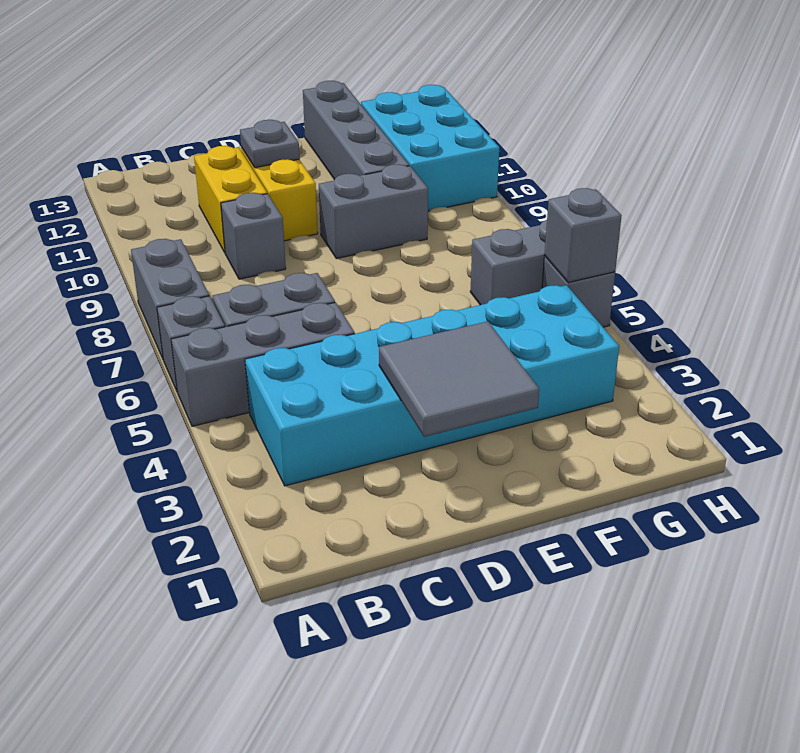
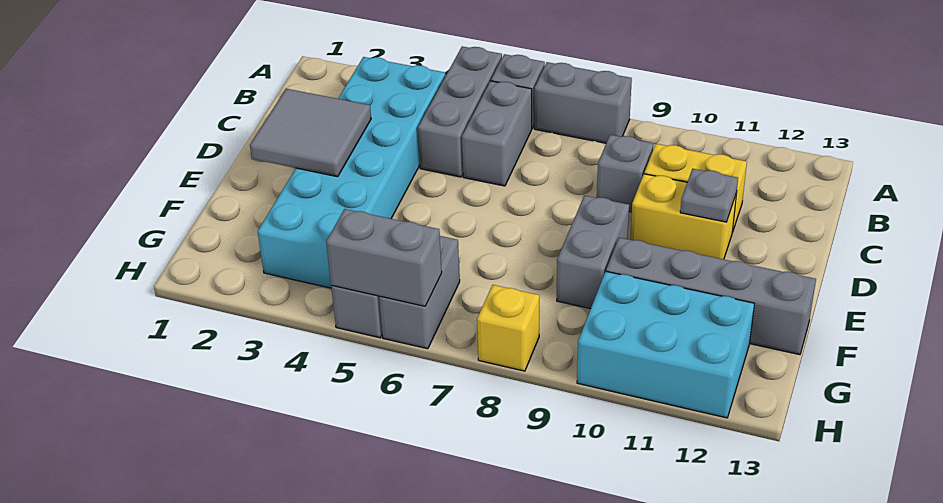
grey 1x1 brick [544,188,622,283] -> grey 1x2 brick [326,209,442,306]
none -> yellow 1x1 brick [477,285,539,371]

